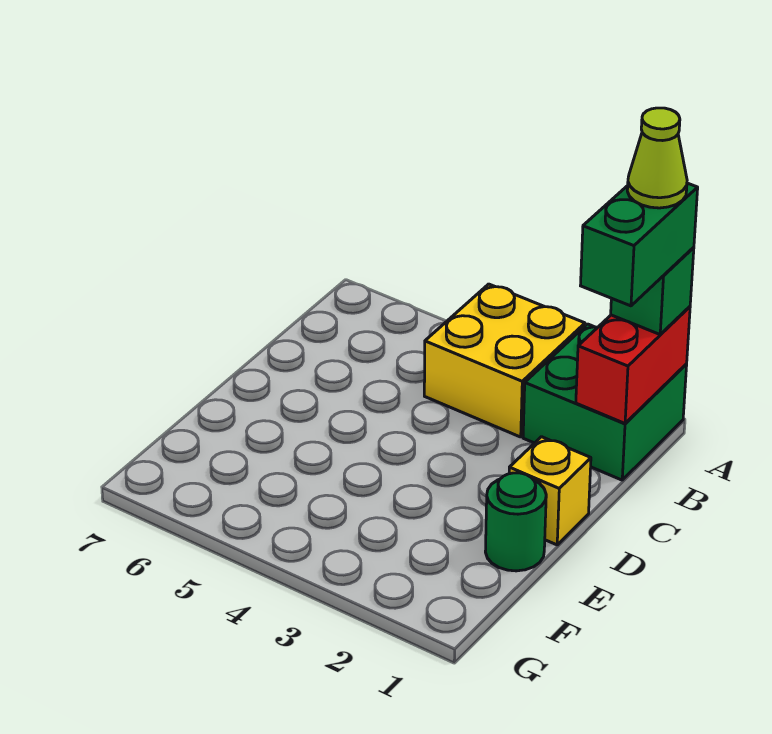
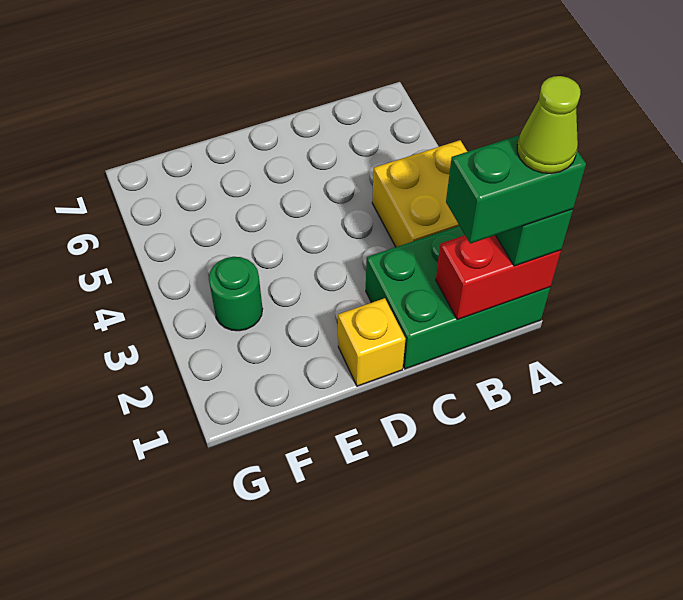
green 2x2 brick [523,324,687,480] -> green 2x3 brick [366,226,550,369]
green 1x1 round brick [485,473,546,571] -> green 1x1 round brick moved to [209,257,263,331]

